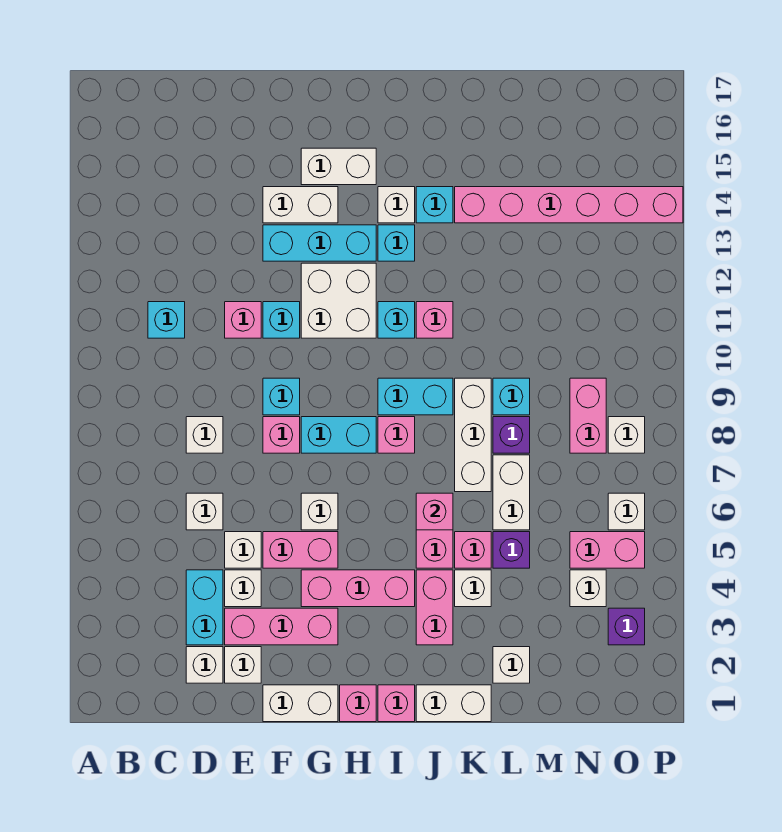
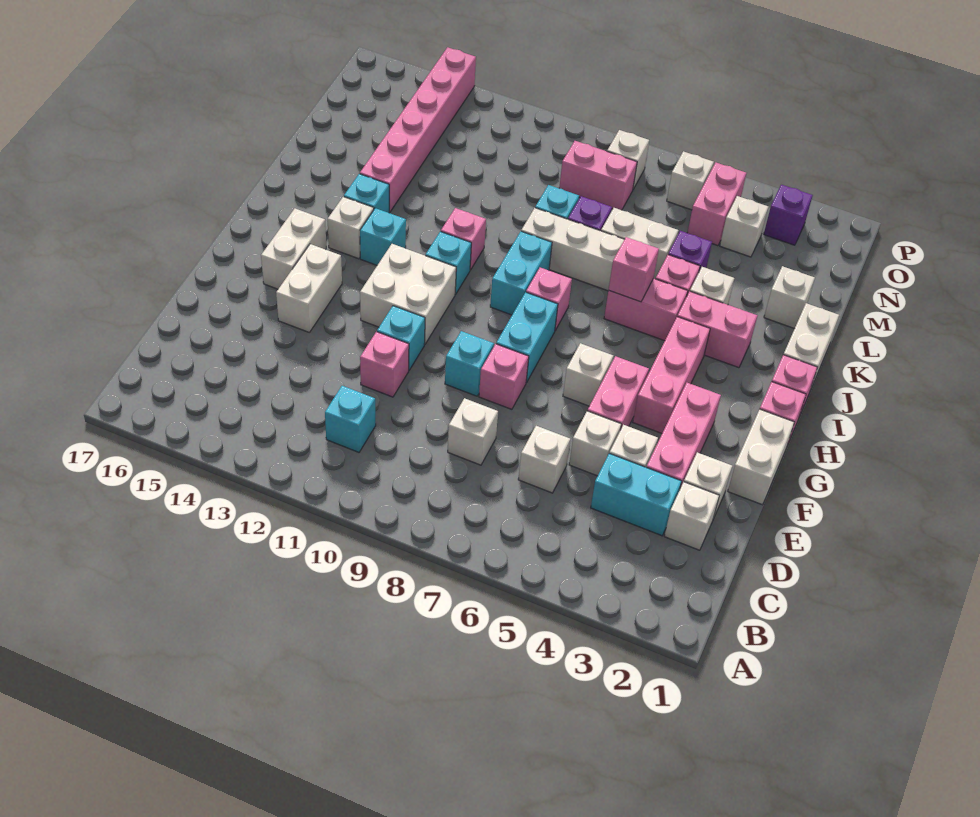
cyan 1x3 brick [263,225,376,261] -> none

